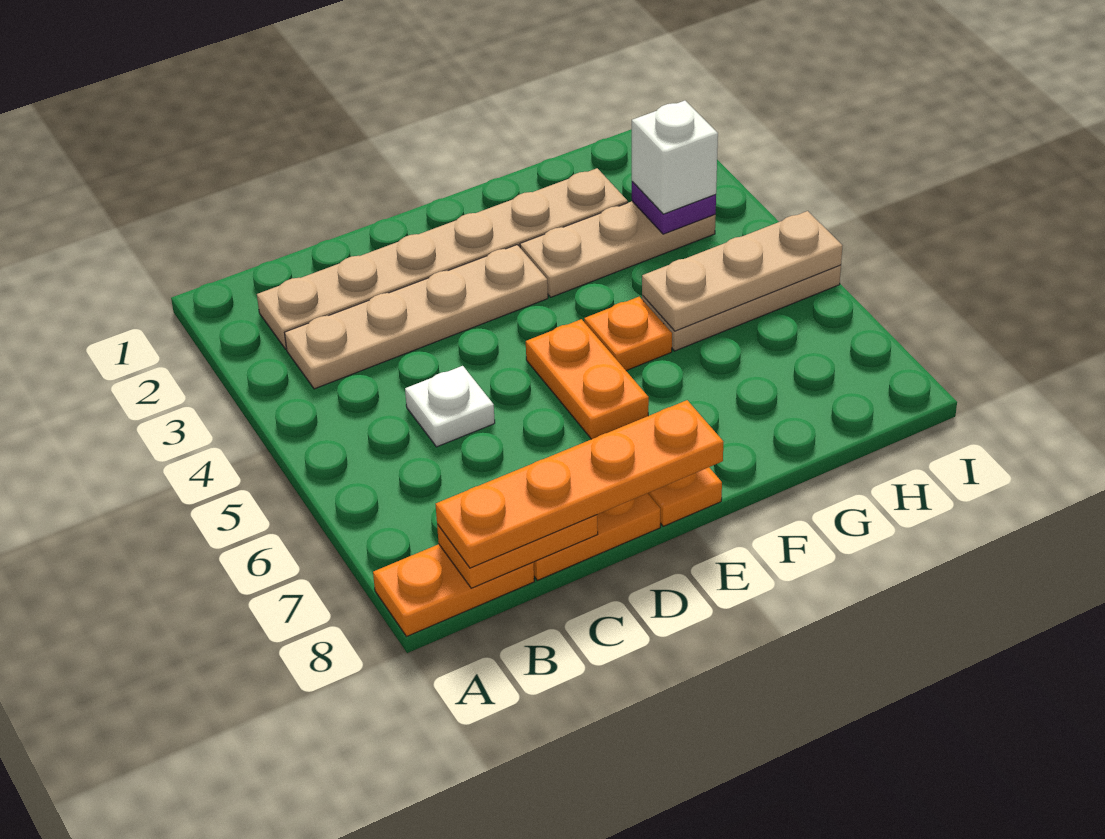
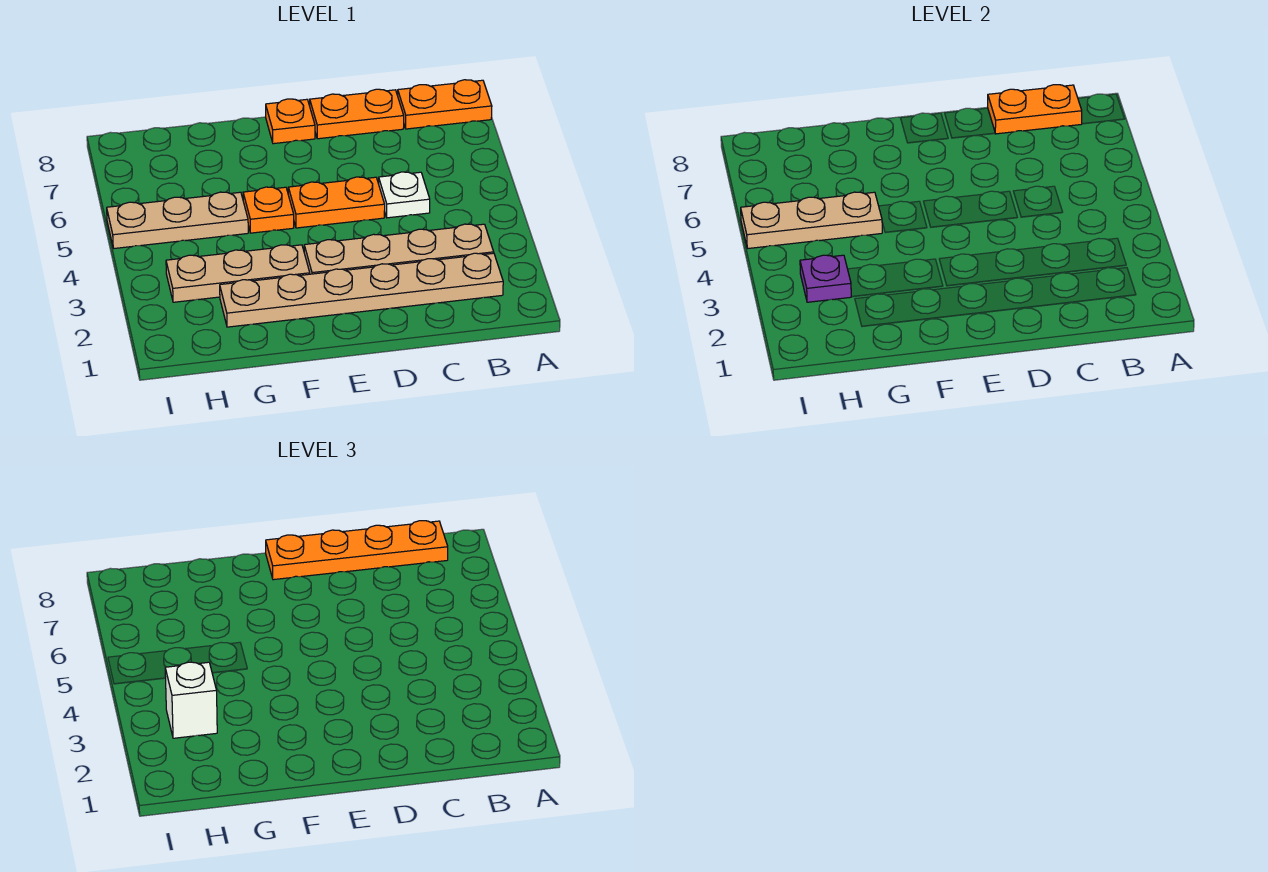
orange 1x2 plate [526,319,649,439] -> orange 1x2 plate turned to [288,177,385,228]

